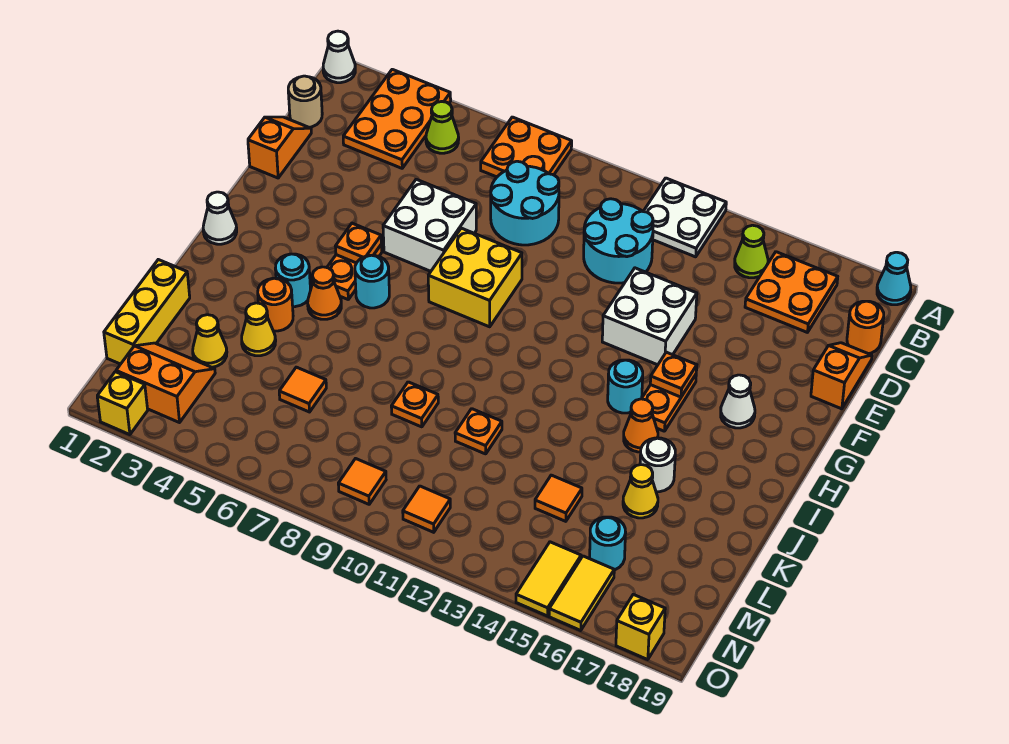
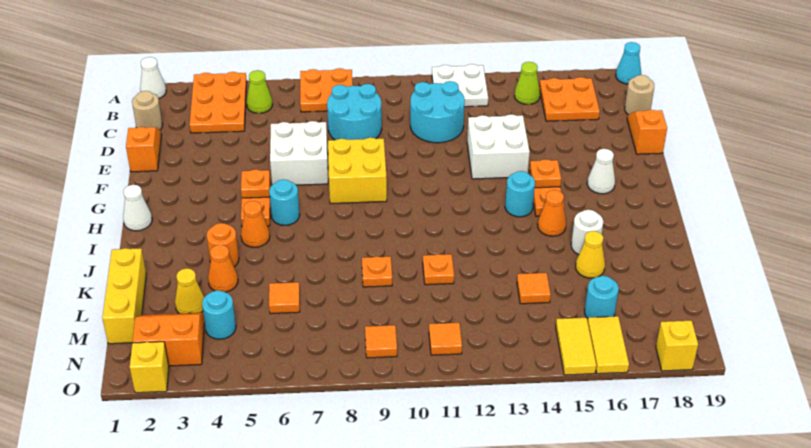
orange 1x1 round brick [847,301,884,354] -> tan 1x1 round brick [625,75,654,114]
cyan 1x1 round brick [275,254,311,307] -> cyan 1x1 round brick moved to [202,290,236,339]
yellow 1x1 cone [242,303,276,356] -> orange 1x1 cone [208,245,238,292]

